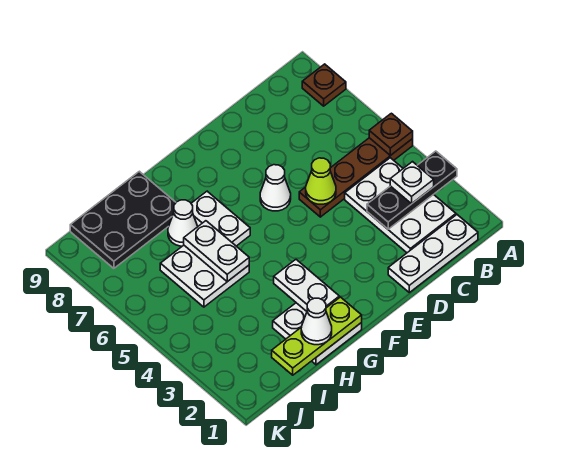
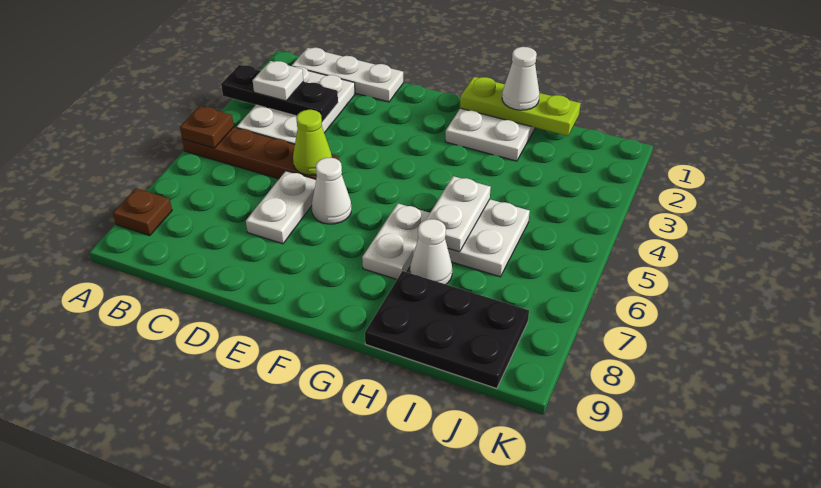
white 1x2 plate [274,260,339,311] -> white 1x2 plate moved to [246,171,316,244]

